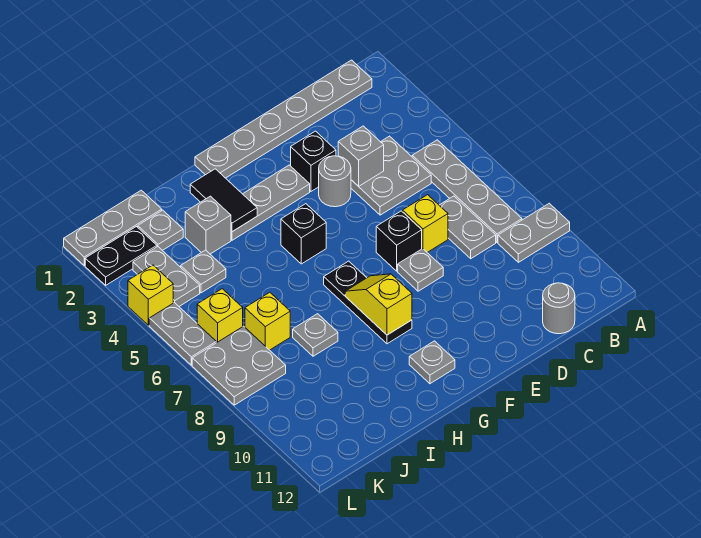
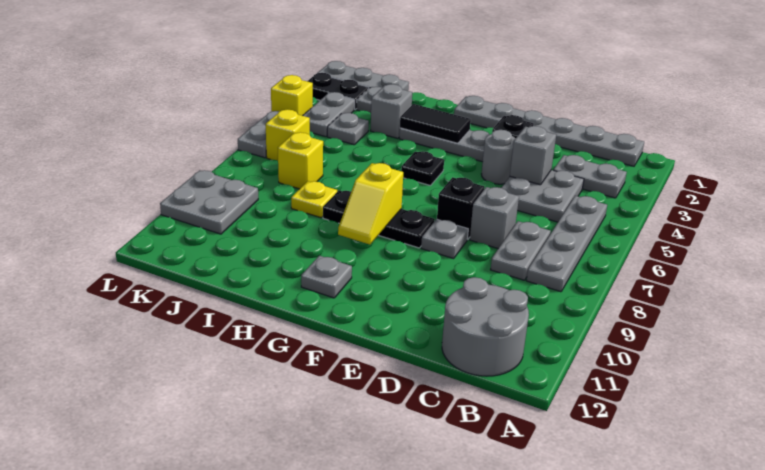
grey 1x2 plate [498,203,570,262] -> grey 1x2 plate moved to [554,155,627,198]
grey 1x1 round brick [543,283,575,334] -> grey 2x2 round brick [442,277,529,376]
yellow 1x1 brick [403,195,448,252] -> grey 1x1 brick [470,187,519,249]
black 1x1 brick [281,204,326,264] -> black 1x1 plate [401,151,444,186]
black 1x3 plate [324,261,412,344] -> black 1x3 plate turned to [323,190,435,248]
yellow 1x2 slope [345,274,412,335] -> yellow 1x2 slope turned to [338,163,403,244]
black 1x2 tile [190,169,257,232] -> black 1x2 tile turned to [400,104,471,143]
grey 1x1 plate [293,314,338,356] -> yellow 1x1 plate [291,181,337,218]
grey 2x2 plate [192,326,286,405] -> grey 2x2 plate moved to [160,170,258,234]

